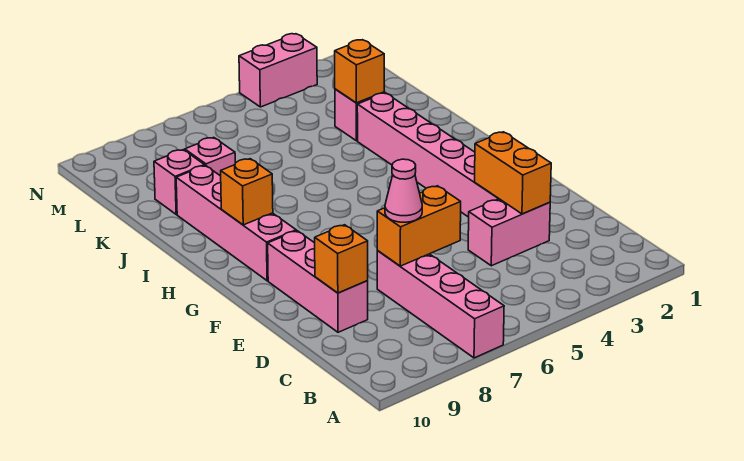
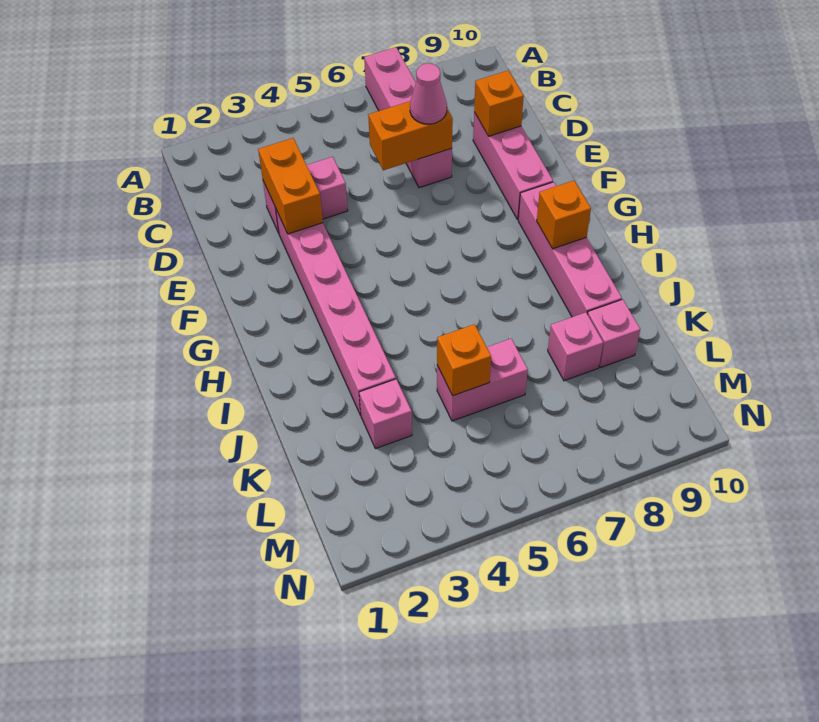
orange 1x1 brick [335,40,384,103] -> orange 1x1 brick moved to [437,324,491,396]
pink 1x2 brick [239,34,317,107] -> pink 1x2 brick moved to [437,339,528,421]

